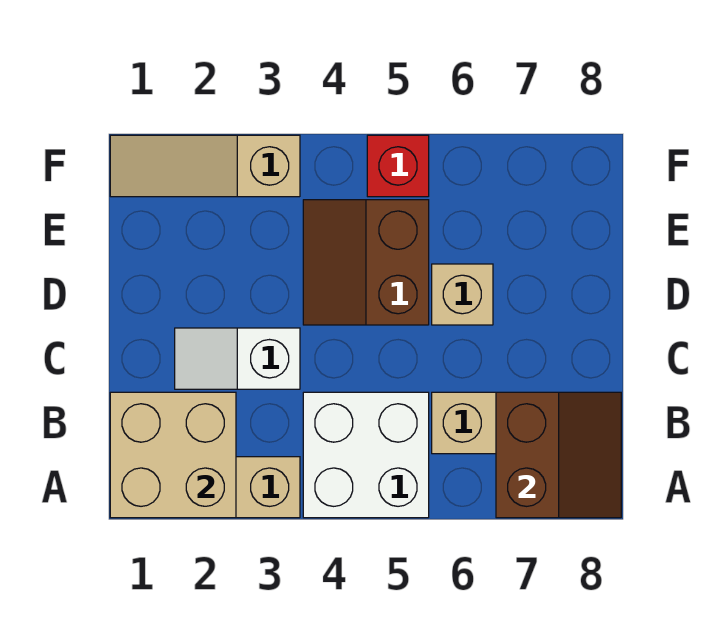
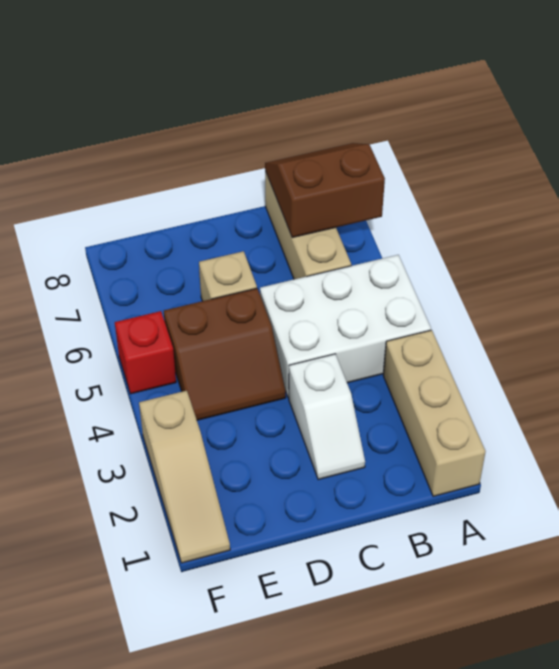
tan 2x2 brick [110,392,236,518] -> none
white 2x2 brick [303,392,429,518] -> white 2x3 brick [260,255,431,398]

